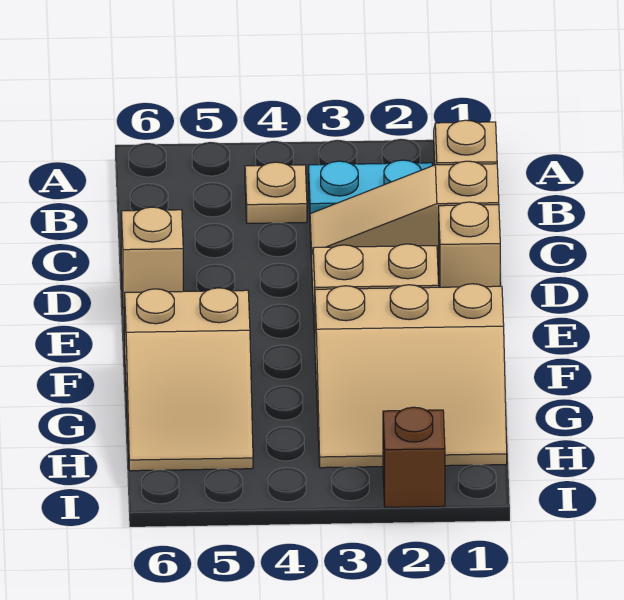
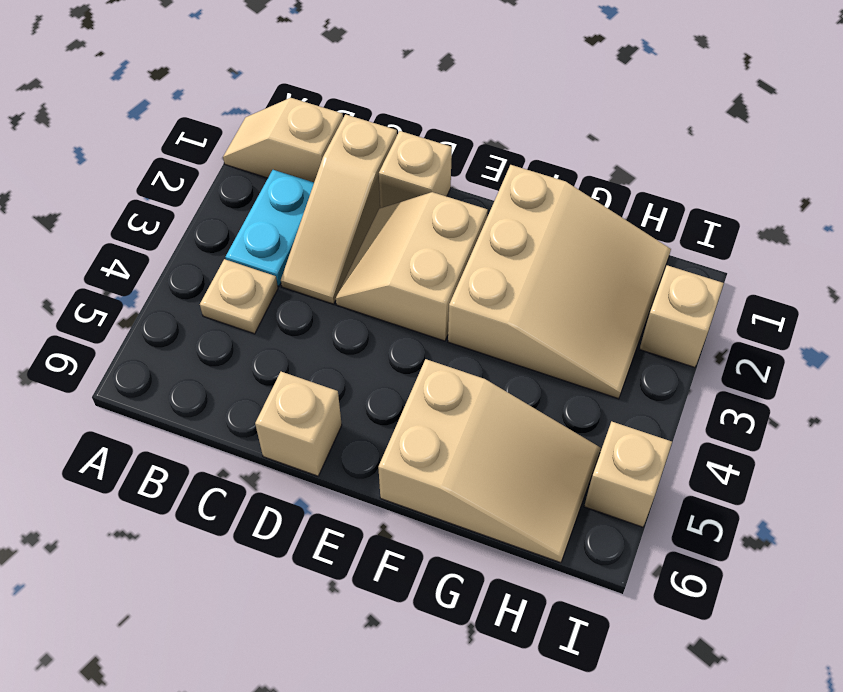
brown 1x1 brick [383,407,445,507] -> tan 1x1 brick [640,265,724,367]
none -> tan 1x1 brick [584,421,672,527]

